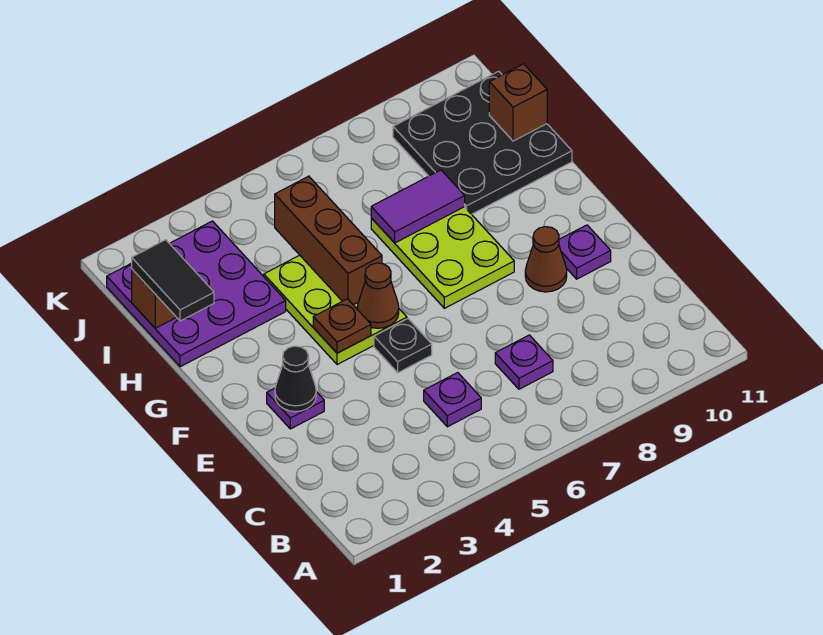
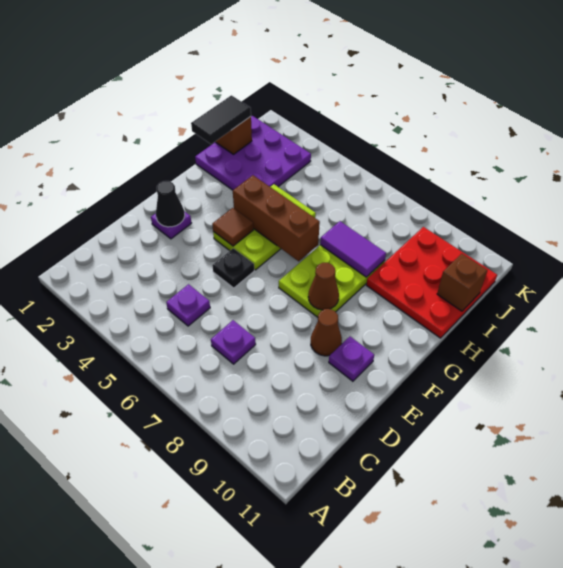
brown 1x1 plate [313,299,371,353] -> brown 1x1 tile [212,208,253,246]
brown 1x1 cone [357,263,399,328] -> brown 1x1 cone moved to [308,263,339,310]
brown 1x3 brick [275,176,382,305] -> brown 1x3 brick turned to [233,175,320,261]
black 3x3 plate [393,71,572,214] -> red 3x3 plate [366,227,497,338]

